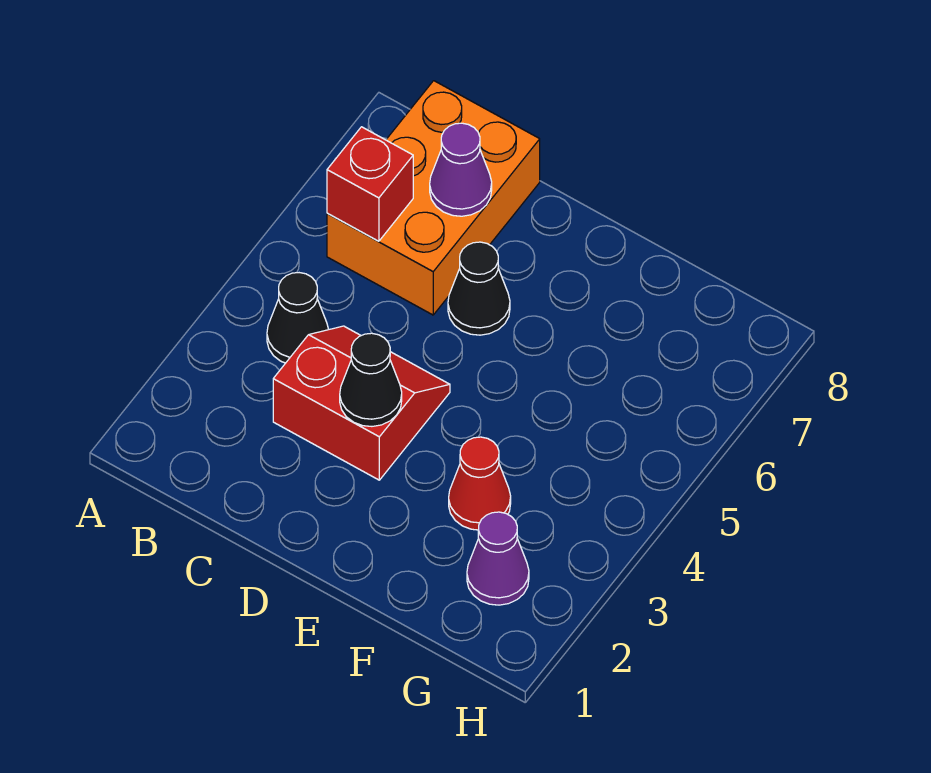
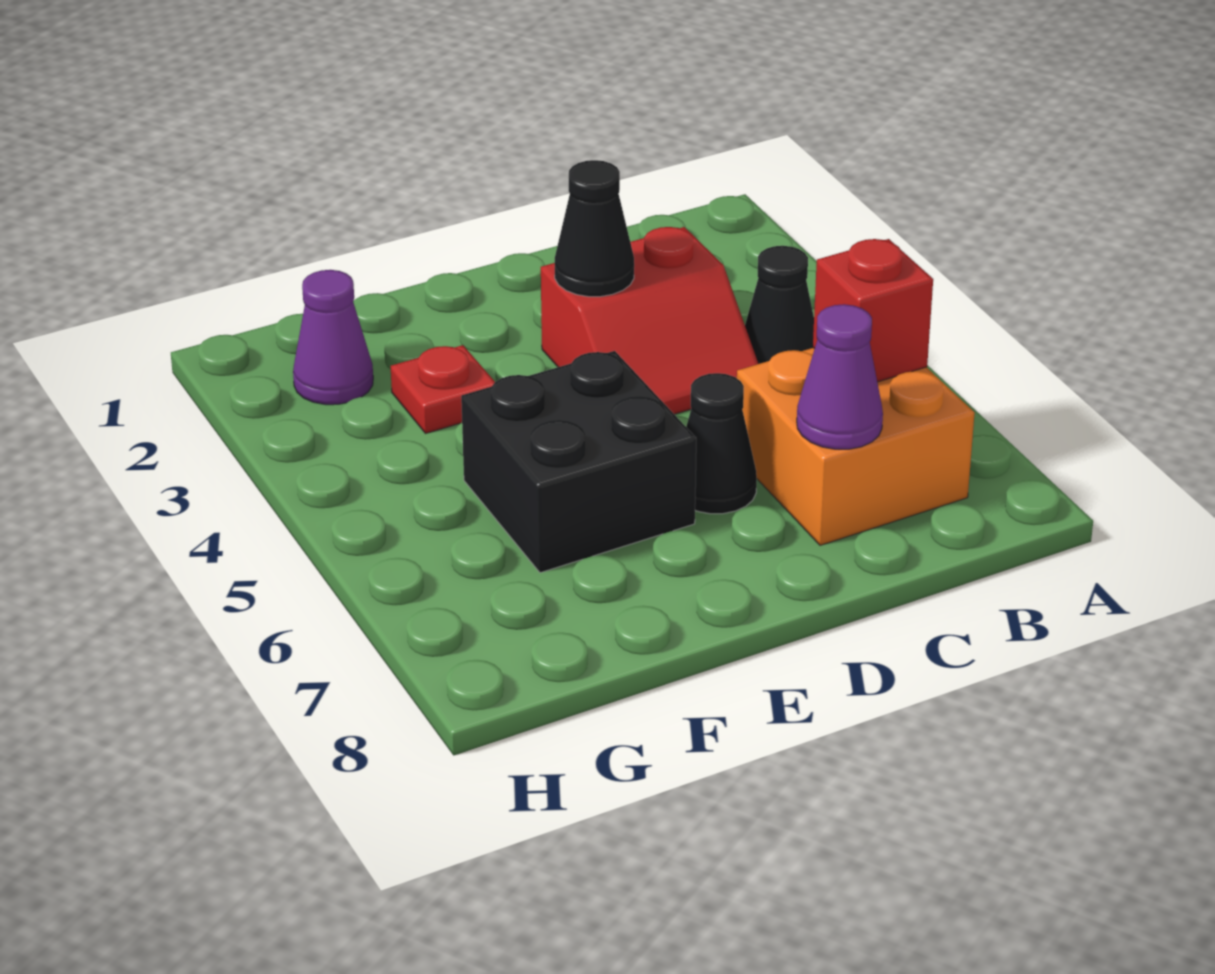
orange 2x3 brick [327,81,540,315] -> orange 2x2 brick [737,348,975,545]
none -> black 2x2 brick [461,351,696,573]
red 1x1 cone [449,437,511,530] -> red 1x1 plate [391,345,495,434]

